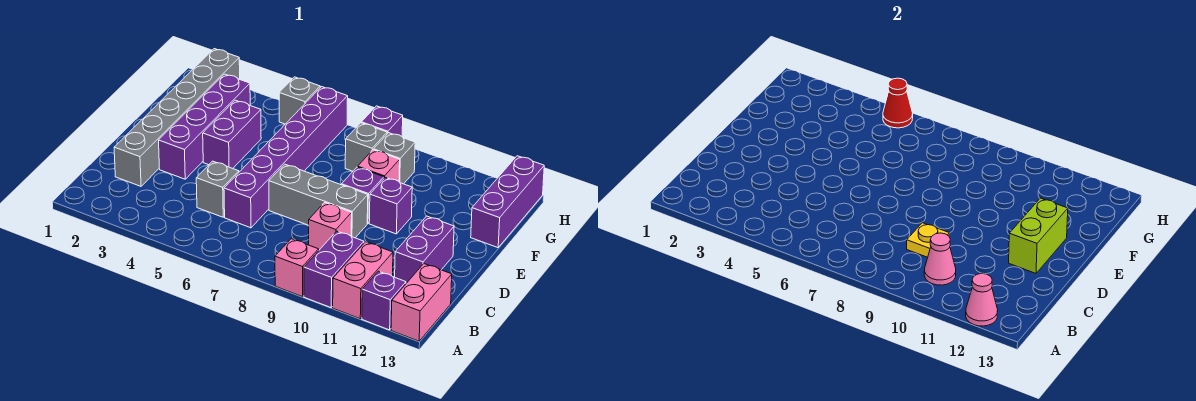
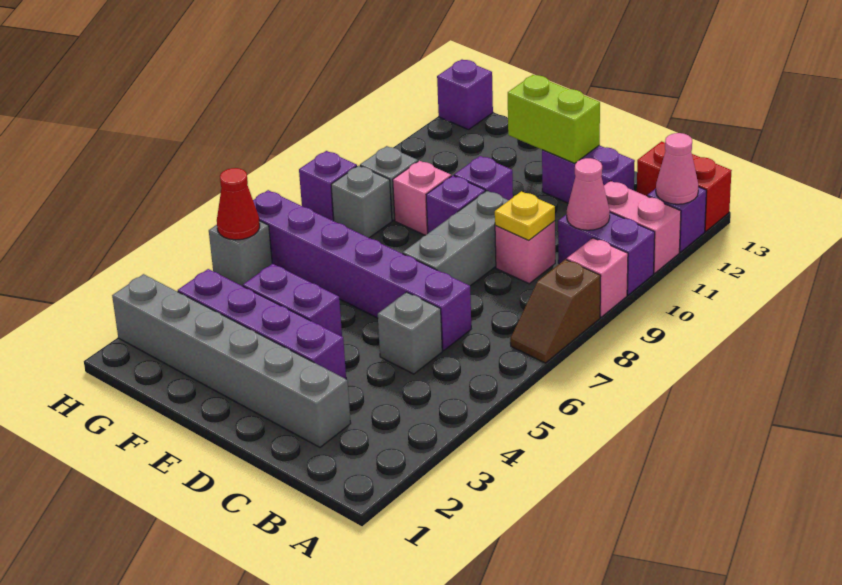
none -> brown 1x2 slope [510,259,601,363]
pink 1x2 brick [391,264,452,341] -> red 1x2 brick [636,141,732,232]
purple 1x3 brick [471,156,544,248] -> purple 1x1 brick [437,60,493,130]

